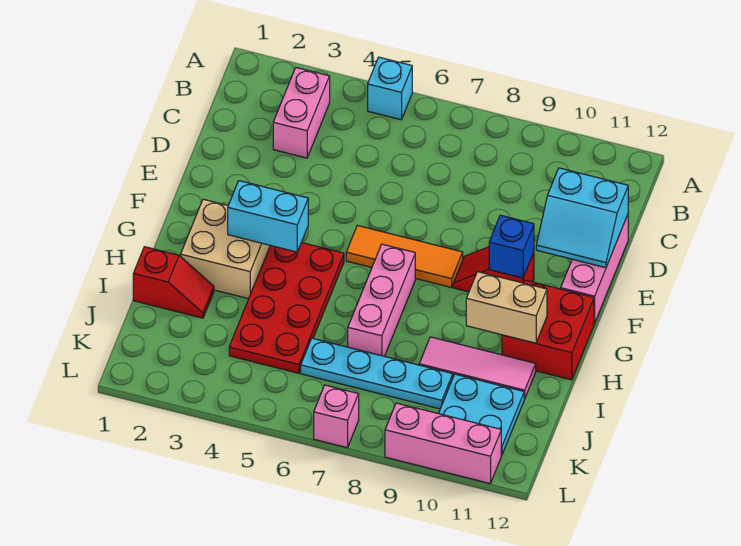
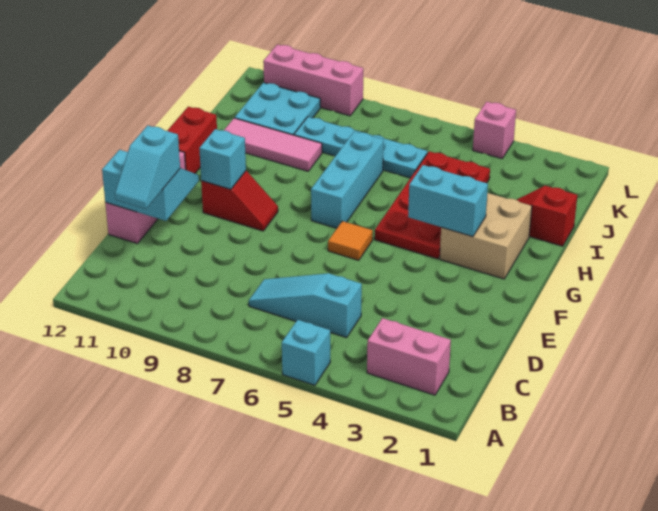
pink 1x2 brick [273,68,330,158] -> pink 1x2 brick turned to [367,318,451,395]
none -> cyan 1x3 slope [249,273,362,338]
none -> cyan 1x2 slope [115,125,180,209]
orange 1x3 tile [346,225,463,288] -> orange 1x1 tile [328,221,373,260]
blue 1x1 brick [489,215,534,278] -> cyan 1x1 brick [199,129,246,189]
pink 1x3 brick [348,244,415,356] -> cyan 1x3 brick [311,131,384,228]
red 2x2 brick [502,280,594,380] -> red 1x2 brick [167,107,217,173]
tan 1x2 brick [466,272,547,343] -> none
pink 1x1 brick [314,385,359,448] -> pink 1x1 brick moved to [473,102,516,159]

